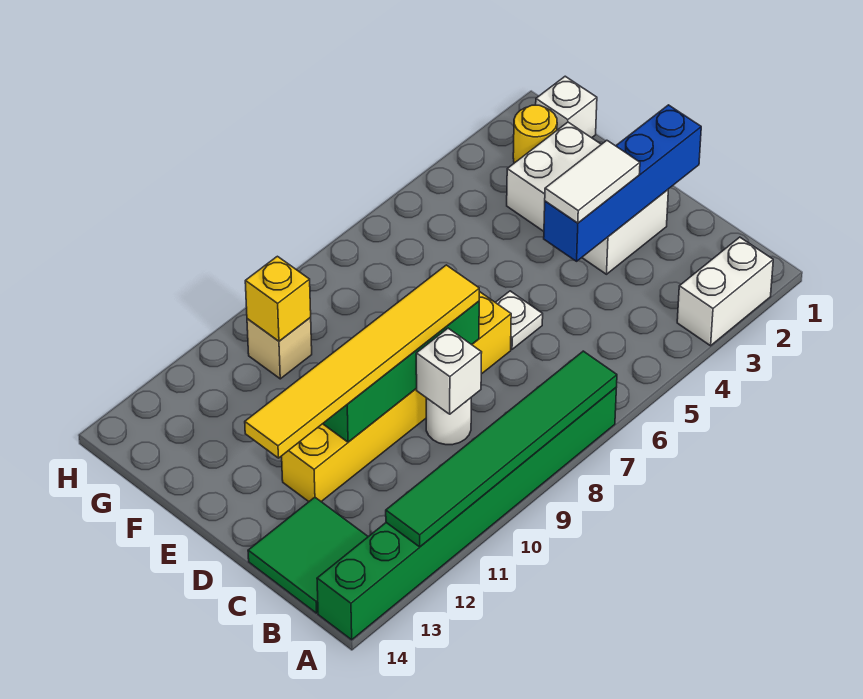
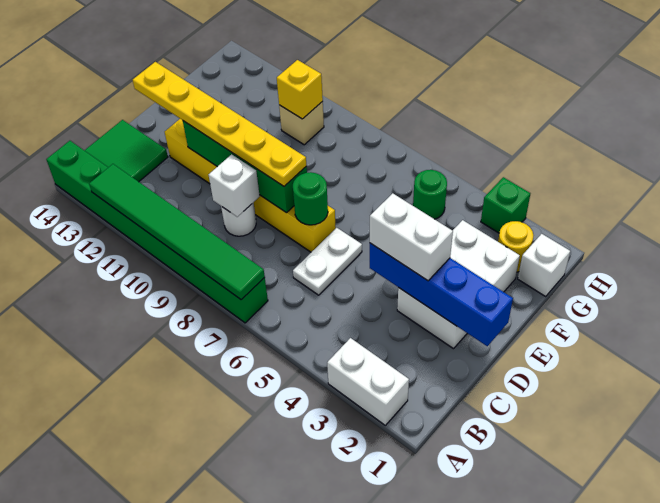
white 1x2 tile [545,140,640,223] -> white 1x2 brick [370,193,453,281]
white 1x1 plate [495,291,543,349] -> white 1x2 plate [293,228,362,295]
none -> green 1x1 round brick [293,172,328,225]
yellow 1x6 tile [245,265,479,458] -> yellow 1x6 plate [133,62,306,186]
none -> green 1x1 round brick [413,170,447,219]
none -> green 1x1 brick [481,177,530,233]

